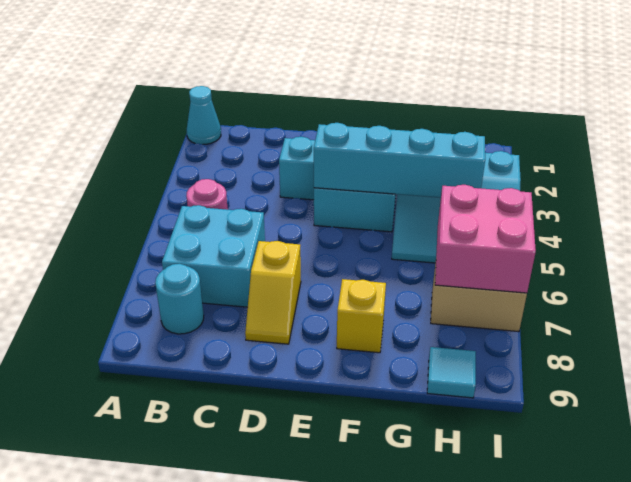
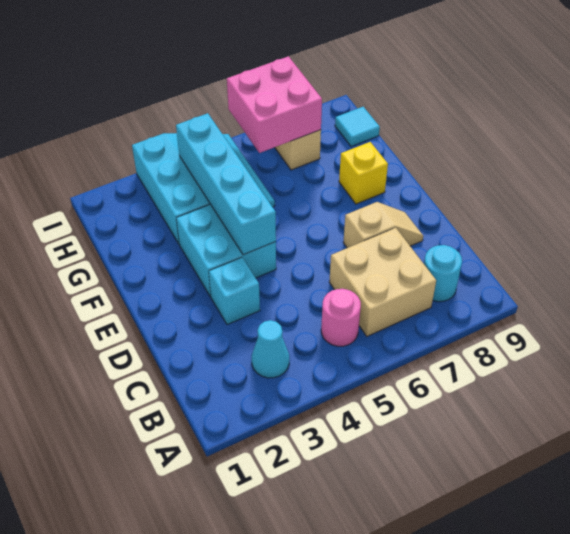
cyan 1x1 cone [187,86,221,144] -> cyan 1x1 cone moved to [252,320,289,378]
cyan 2x2 brick [162,205,265,307] -> tan 2x2 brick [329,228,436,336]
yellow 1x2 slope [245,241,301,344] -> tan 1x2 slope [343,202,423,248]

